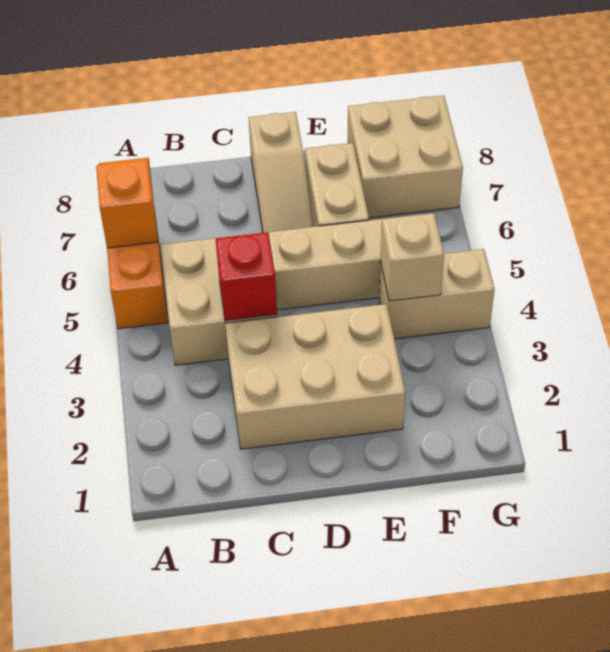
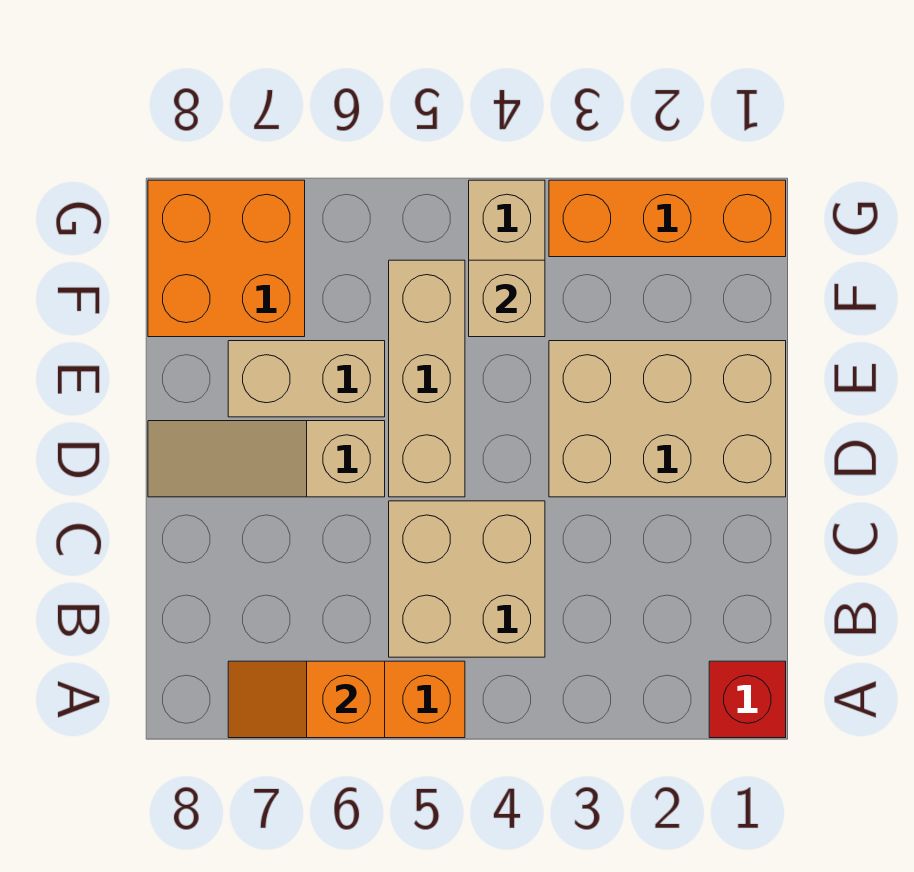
tan 2x3 brick [225,304,405,449] -> tan 2x3 brick turned to [549,341,786,497]
red 1x1 brick [216,232,277,321] -> red 1x1 brick moved to [709,661,786,738]
tan 1x3 slope [249,112,313,233] -> tan 1x3 slope turned to [148,421,385,497]
tan 2x2 brick [348,96,463,218] -> orange 2x2 brick [148,180,305,337]
none -> orange 1x3 brick [549,180,786,257]

